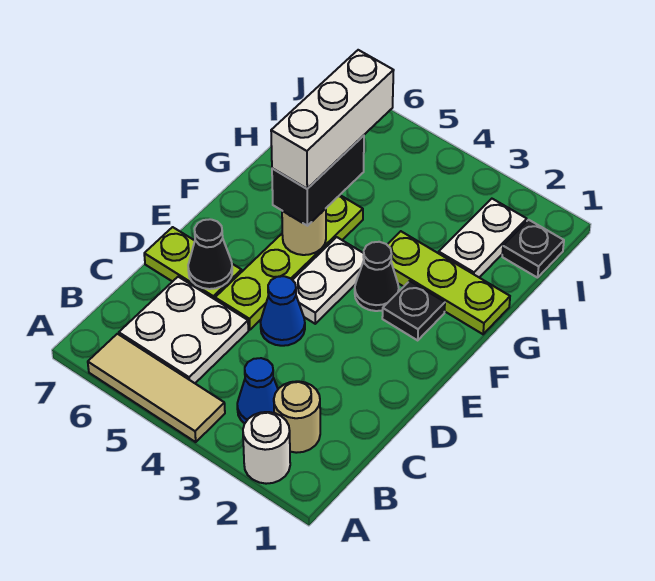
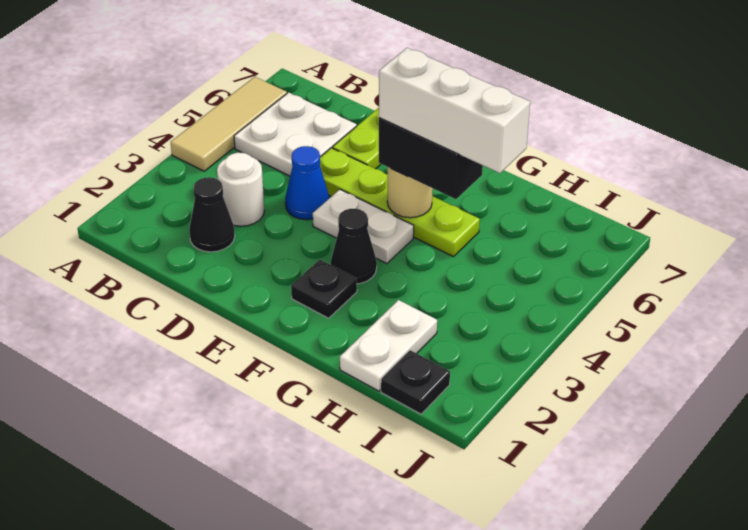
white 1x1 round brick [243,412,290,484] -> white 1x1 round brick moved to [217,153,264,226]
tan 1x1 round brick [274,381,320,453] -> none
blue 1x1 cone [237,358,278,423] -> none
black 1x1 cone [188,219,232,289] -> black 1x1 cone moved to [189,177,235,252]
lime 1x3 plate [387,231,510,334] -> none
white 1x2 plate [439,199,527,277] -> white 1x2 plate turned to [340,300,437,391]

